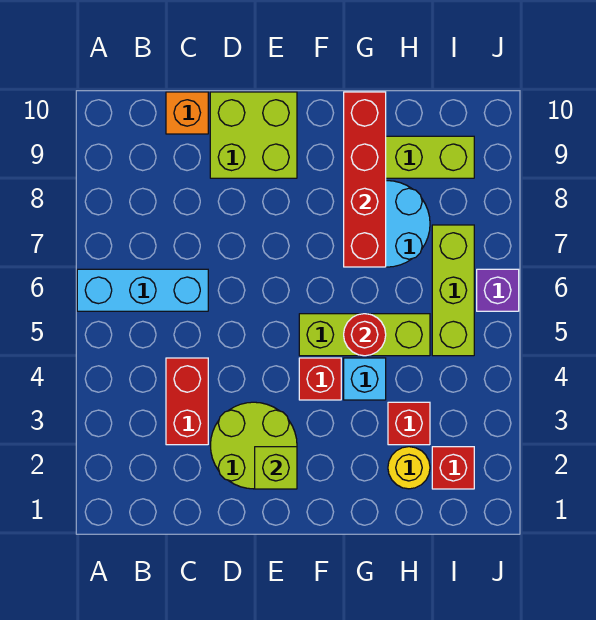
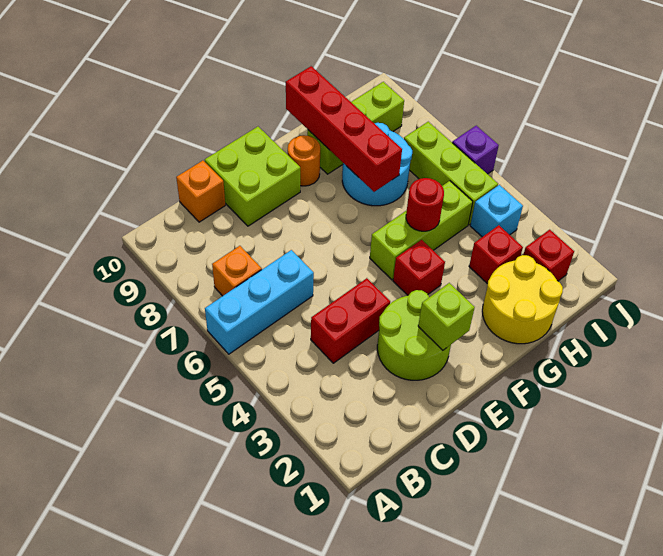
none -> orange 1x1 brick [212,246,262,296]
red 1x2 brick [166,358,208,445] -> red 1x2 brick turned to [311,278,390,363]
none -> orange 1x1 round brick [288,135,320,186]
cyan 1x1 brick [344,358,386,400] -> cyan 1x1 brick moved to [470,185,523,237]
yellow 1x1 round brick [388,447,430,489] -> yellow 2x2 round brick [482,255,563,344]

